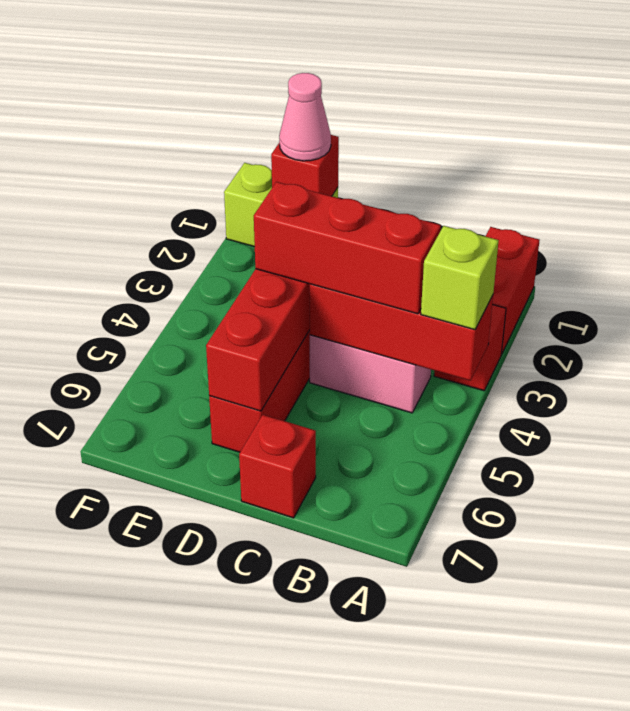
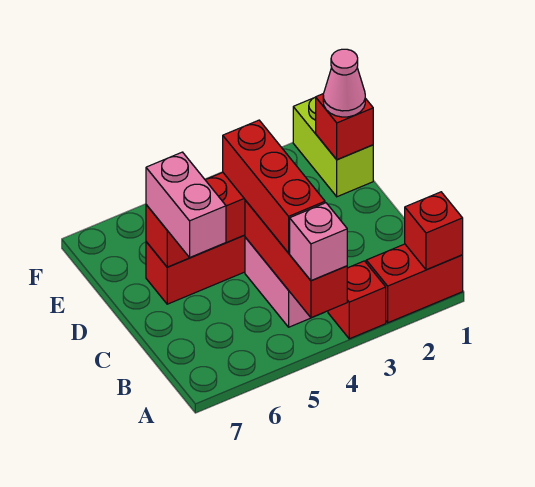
lime 1x1 brick [421,226,499,330] -> pink 1x1 brick [290,203,347,281]
none -> pink 1x2 brick [146,152,226,257]
red 1x1 brick [239,415,316,518] -> red 1x1 brick moved to [405,192,463,270]

